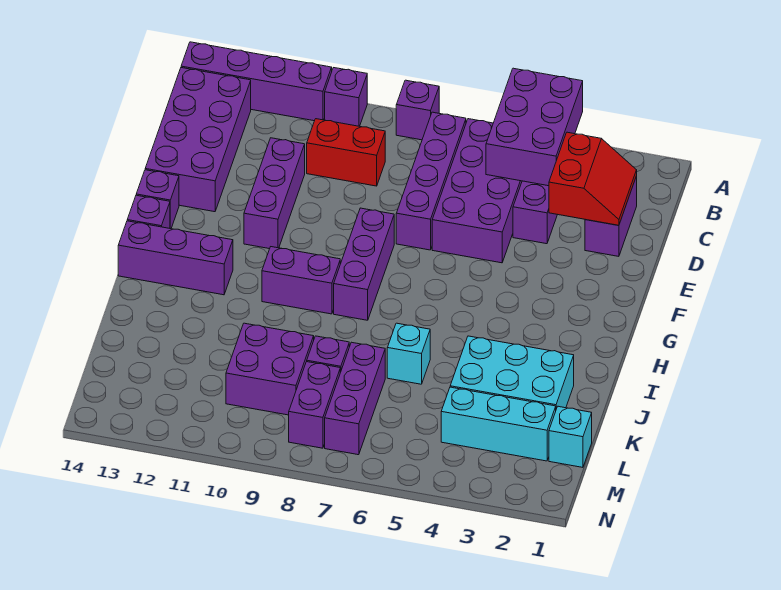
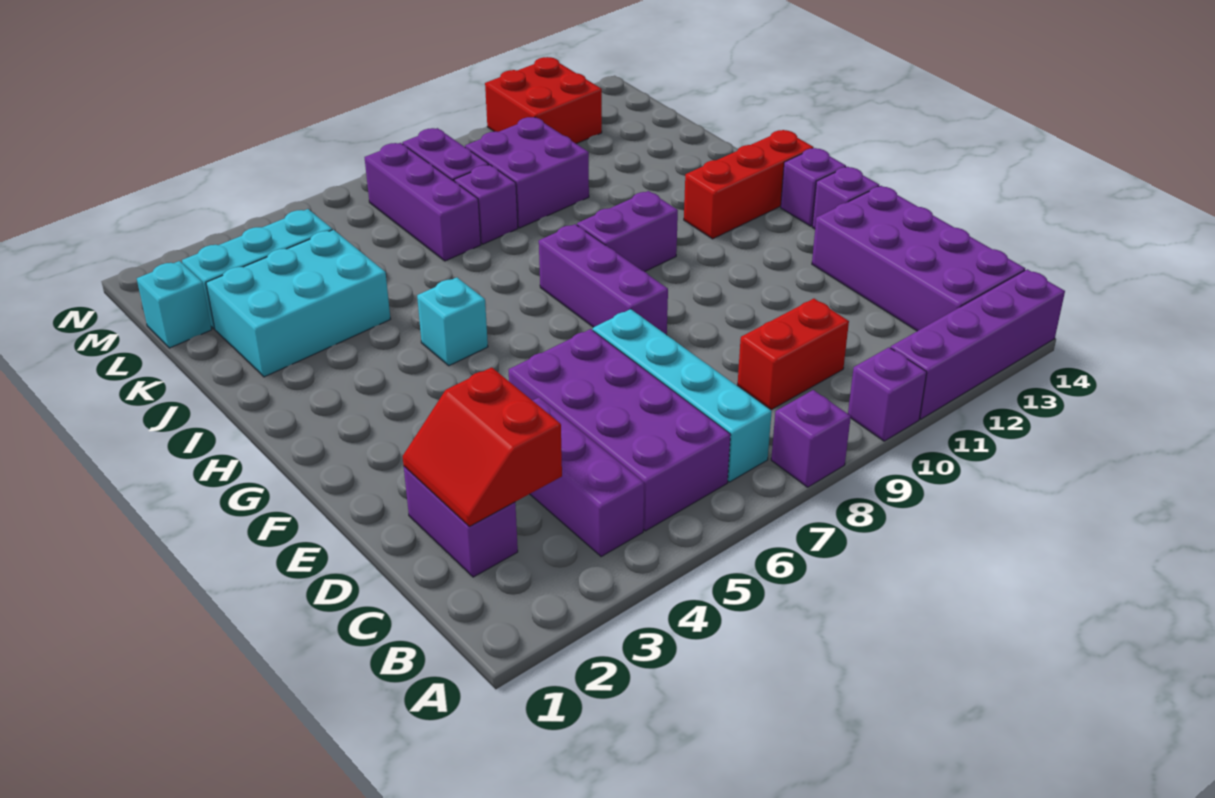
purple 2x3 brick [486,68,583,186] -> none
purple 1x4 brick [396,112,466,250] -> cyan 1x4 brick [593,309,772,482]
purple 1x3 brick [244,138,305,249] -> none
purple 1x3 brick [118,221,233,295] -> red 1x3 brick [684,130,814,239]
cyan 1x1 brick [387,323,430,384] -> cyan 1x1 brick moved to [417,277,488,366]
none -> red 2x2 brick [485,57,602,144]

